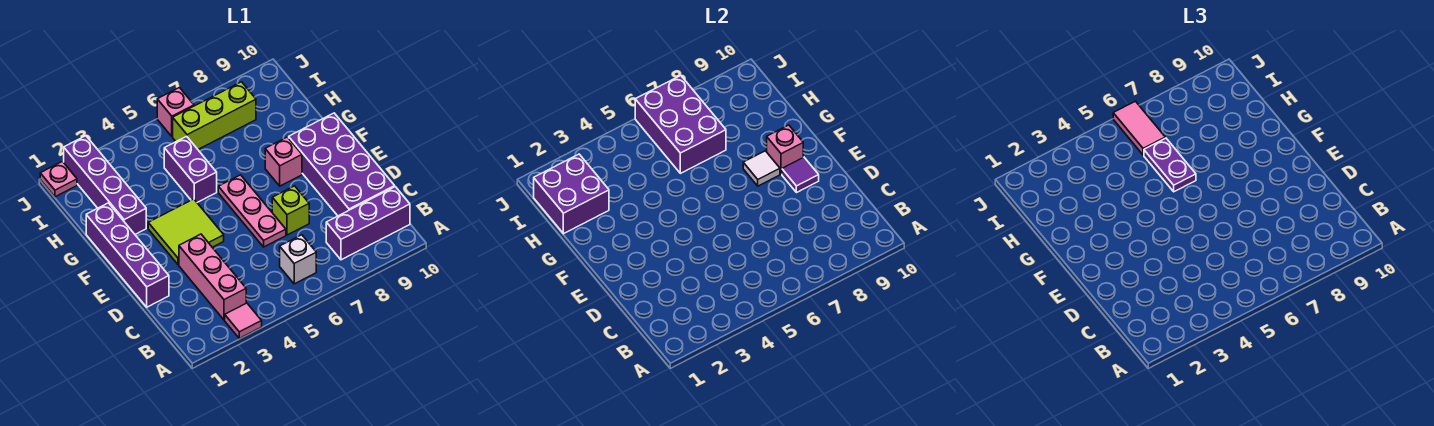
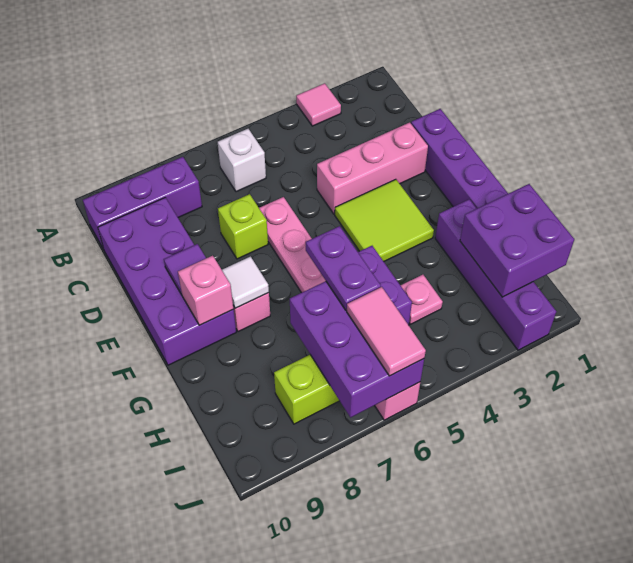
pink 1x3 brick [179,234,246,320] -> pink 1x3 brick turned to [317,122,428,214]
pink 1x1 plate [40,162,77,197] -> pink 1x1 plate moved to [401,275,443,324]

